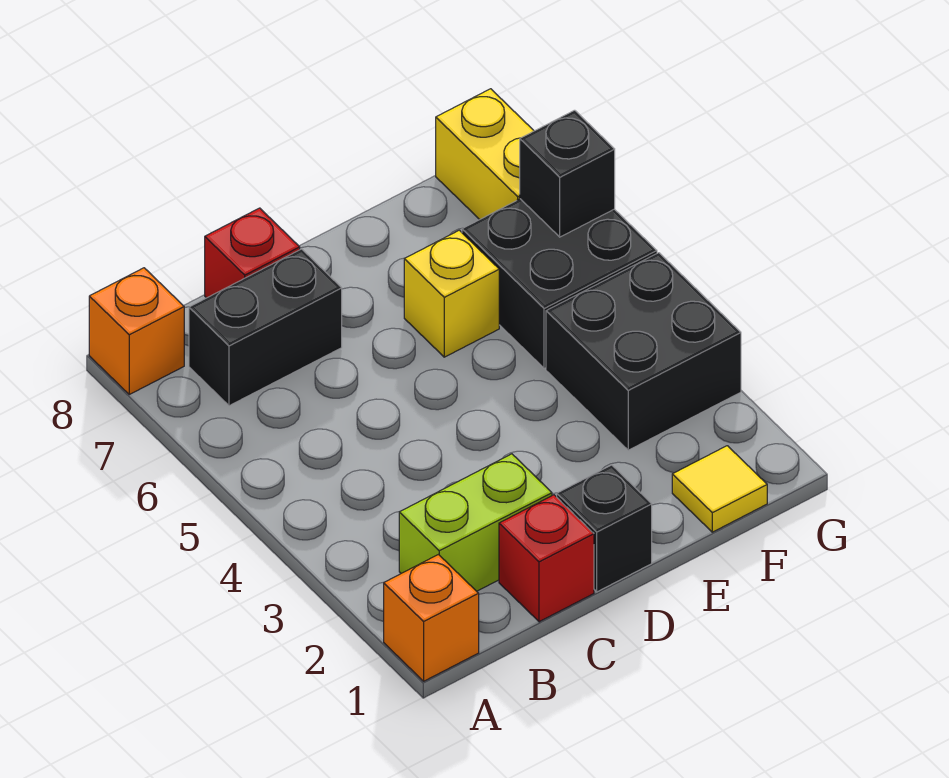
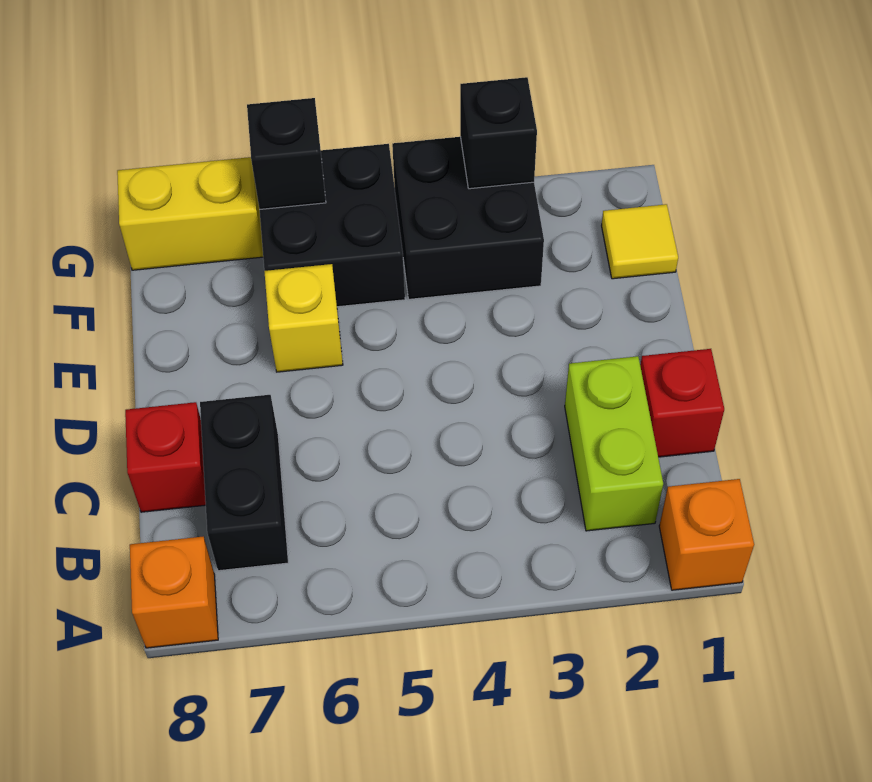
black 1x1 brick [557,465,652,592] -> black 1x1 brick moved to [460,77,537,189]

